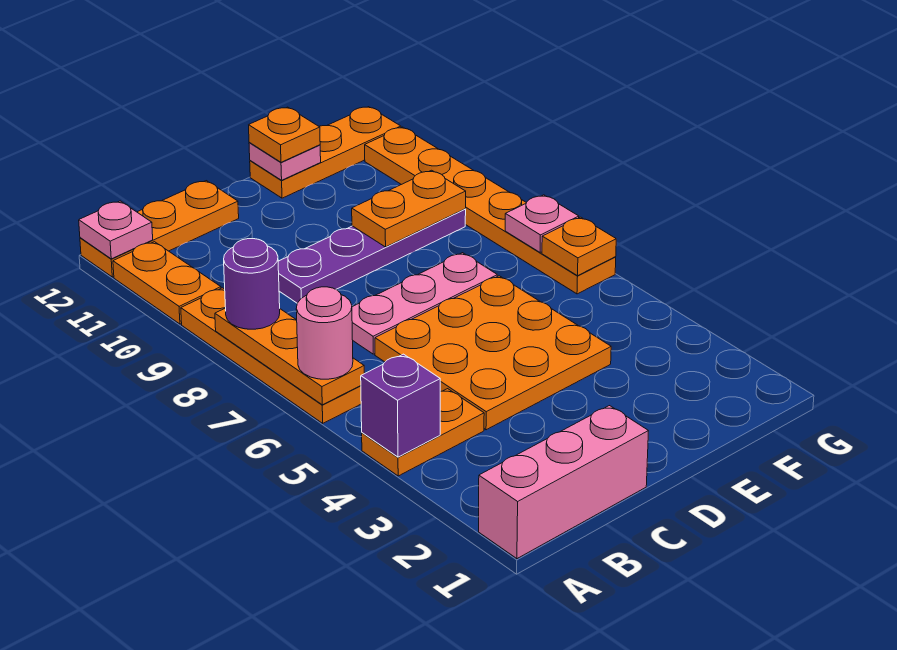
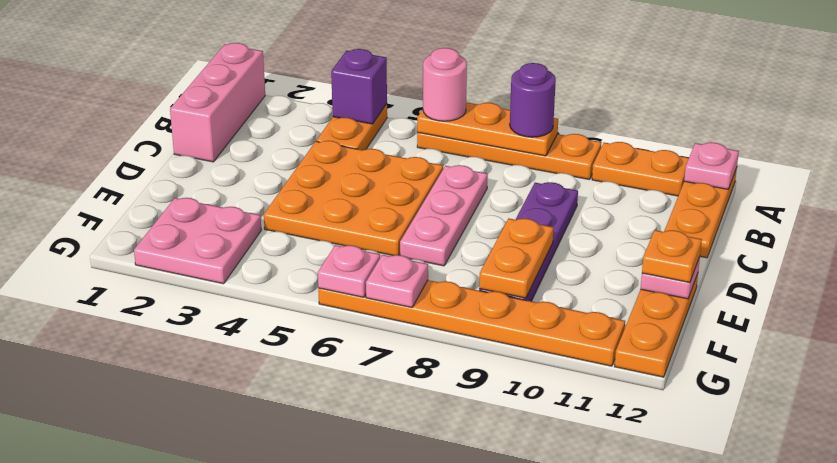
none -> pink 2x2 plate [134,198,261,284]
orange 1x1 plate [542,217,616,276] -> pink 1x1 plate [318,245,380,297]

